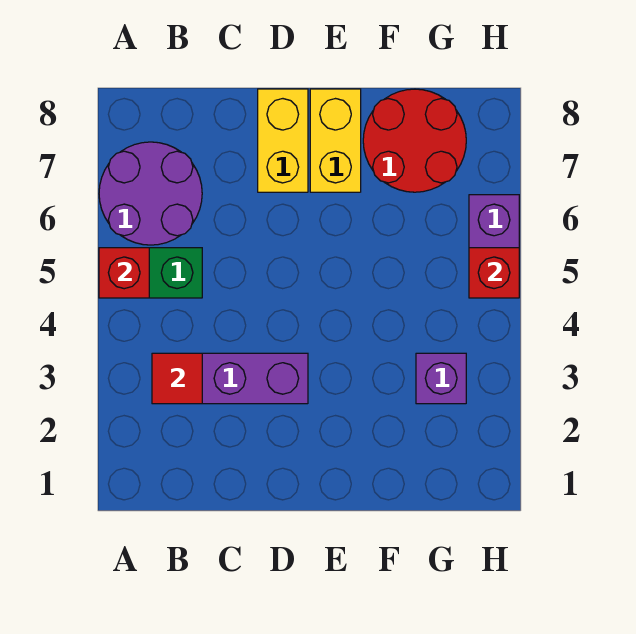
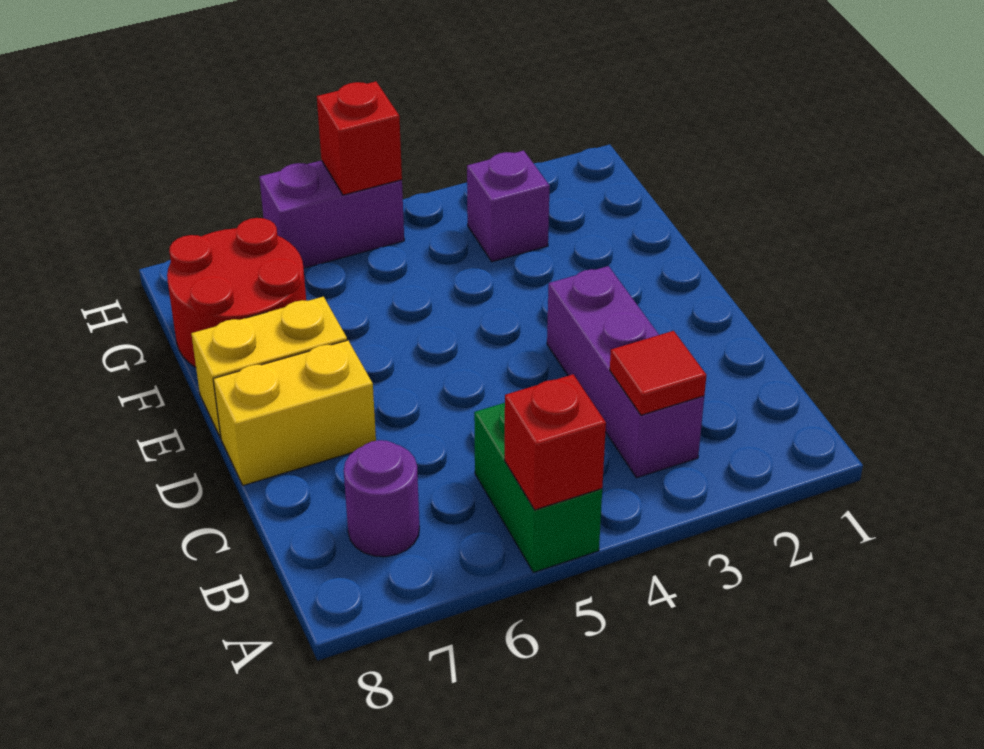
purple 2x2 round brick [99,142,202,245] -> purple 1x1 round brick [344,440,419,557]

